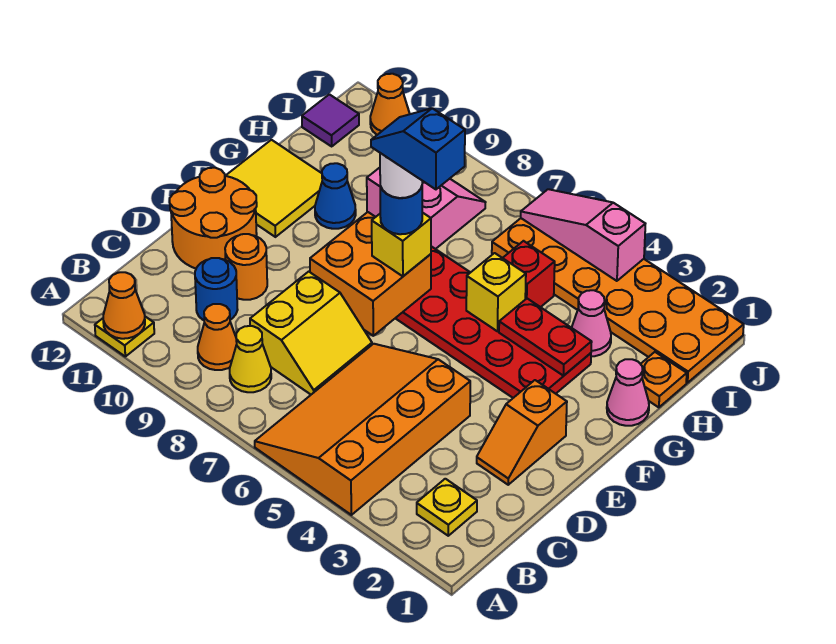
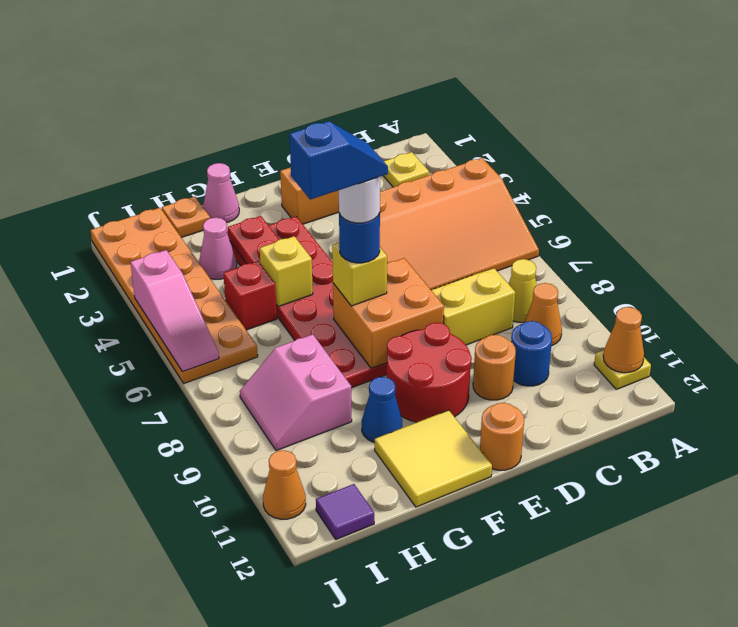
orange 2x2 round brick [170,168,257,269] -> orange 1x1 round brick [480,403,524,470]
none -> red 2x2 round brick [387,323,472,422]
blue 1x2 slope [371,108,465,189] -> blue 1x2 slope turned to [289,121,388,200]

